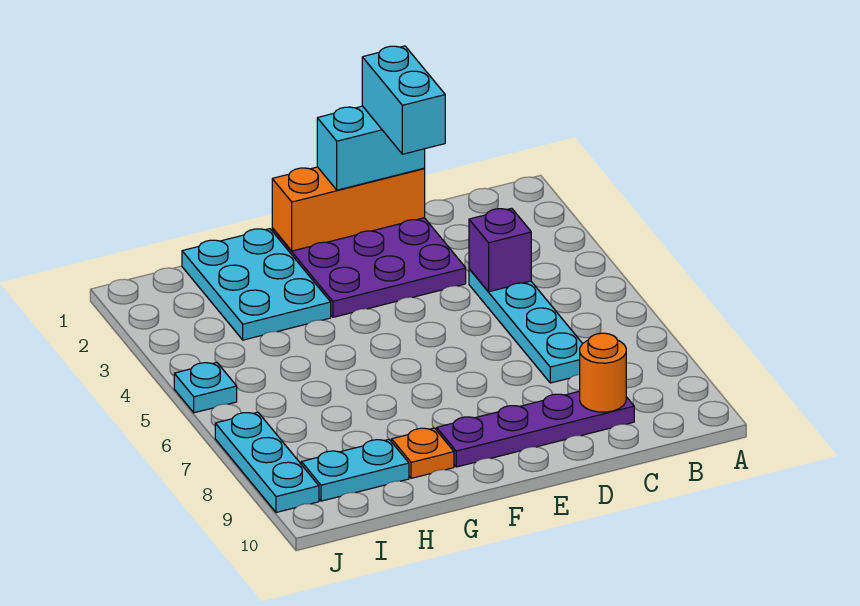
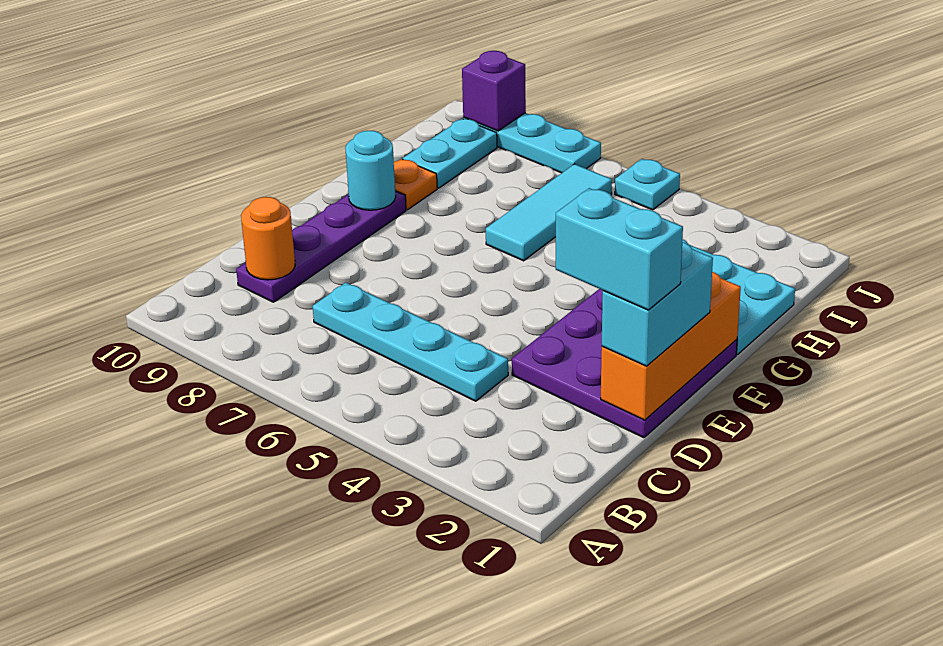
purple 1x1 brick [469,208,531,292] -> purple 1x1 brick moved to [462,51,526,131]
none -> cyan 1x1 round brick [345,131,396,210]
none -> cyan 1x3 tile [486,164,612,261]

